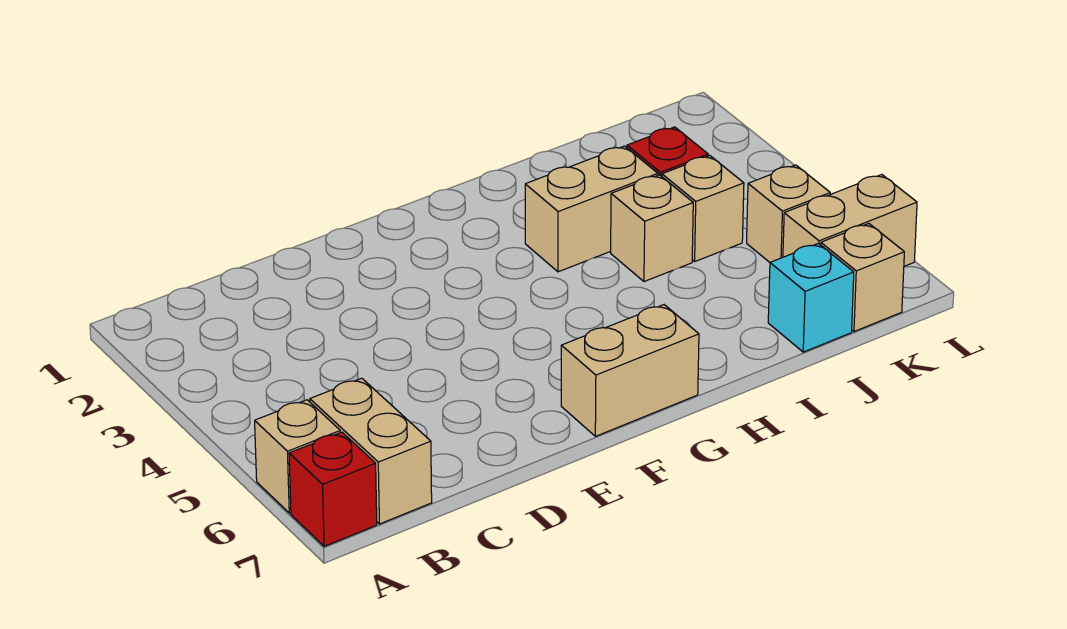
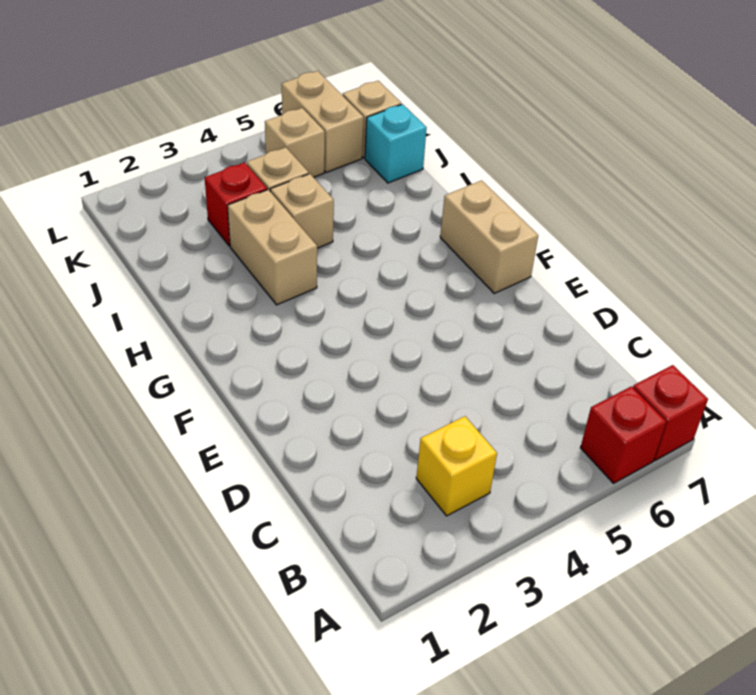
tan 1x1 brick [255,400,340,513] -> red 1x1 brick [580,386,666,483]
none -> yellow 1x1 brick [416,416,497,516]
tan 1x2 brick [310,378,432,524] -> none

